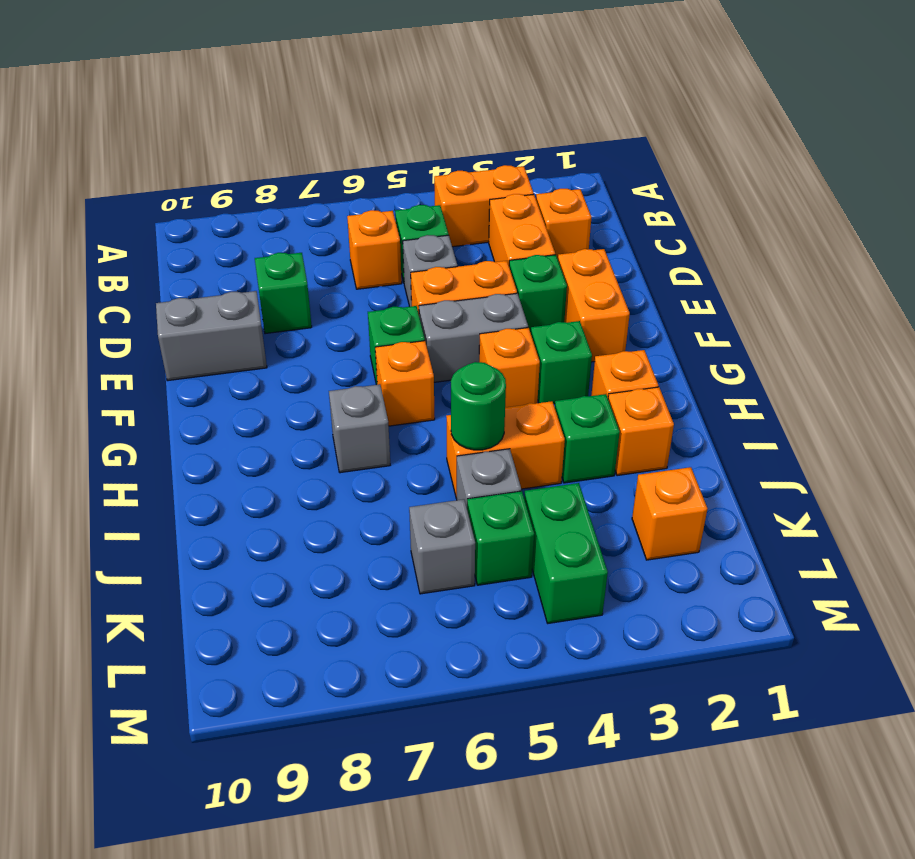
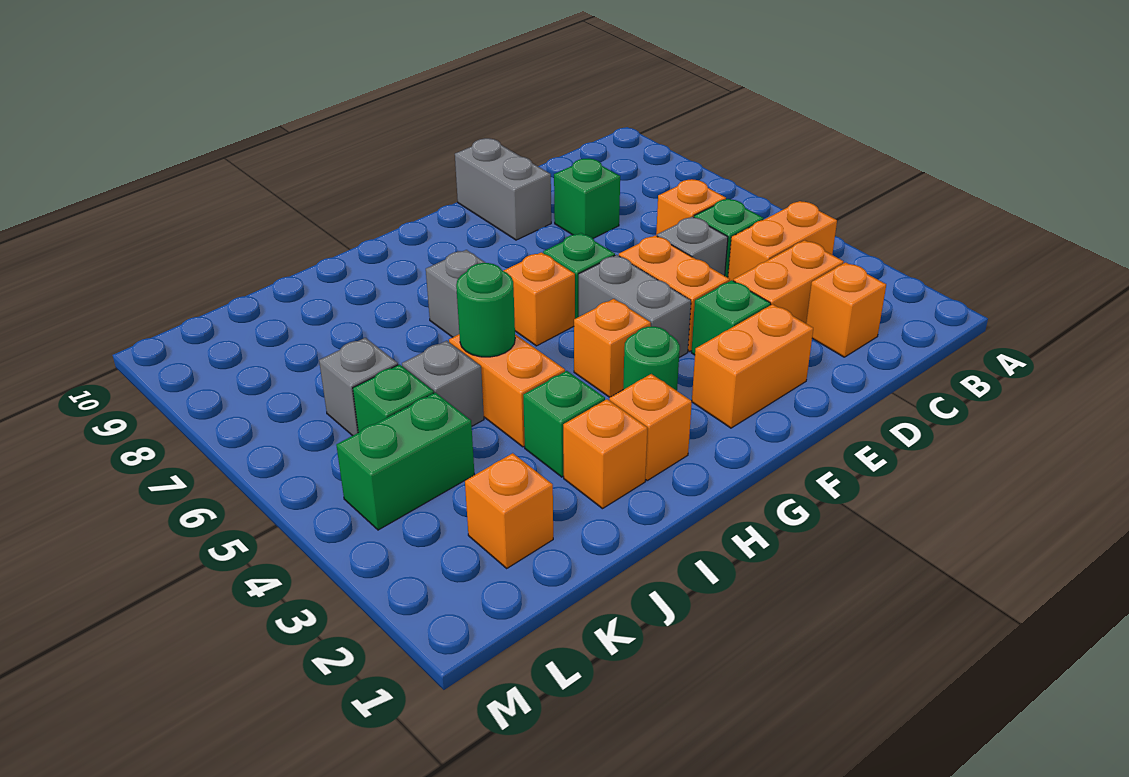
orange 1x2 brick [434,165,534,247] -> orange 1x2 brick turned to [728,201,837,281]
green 1x1 brick [531,321,592,404] -> green 1x1 round brick [623,327,680,391]

